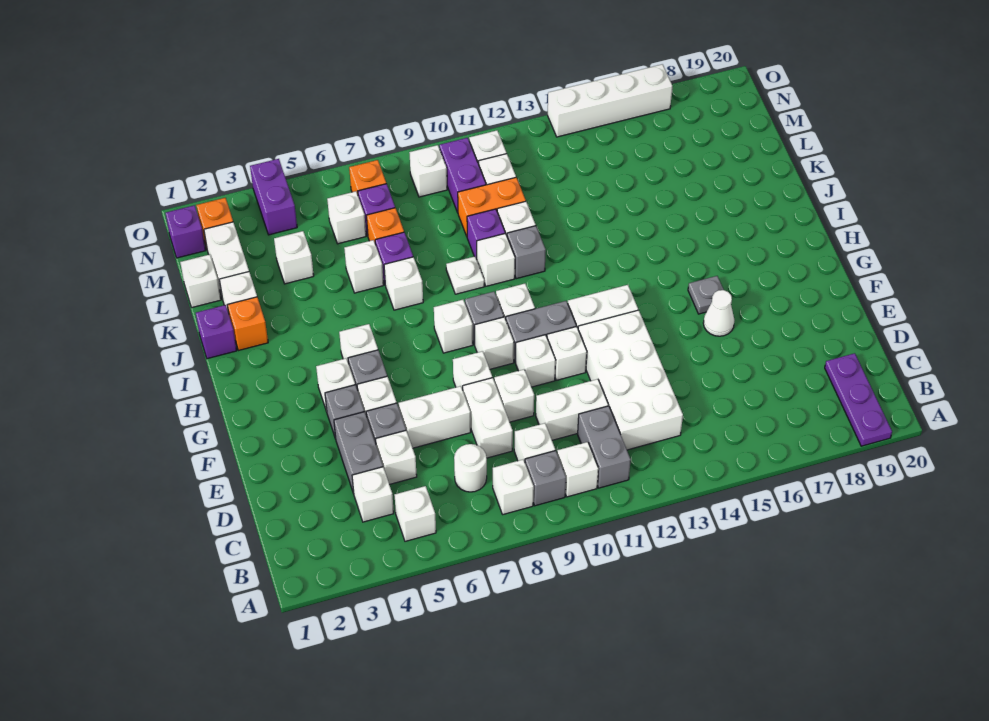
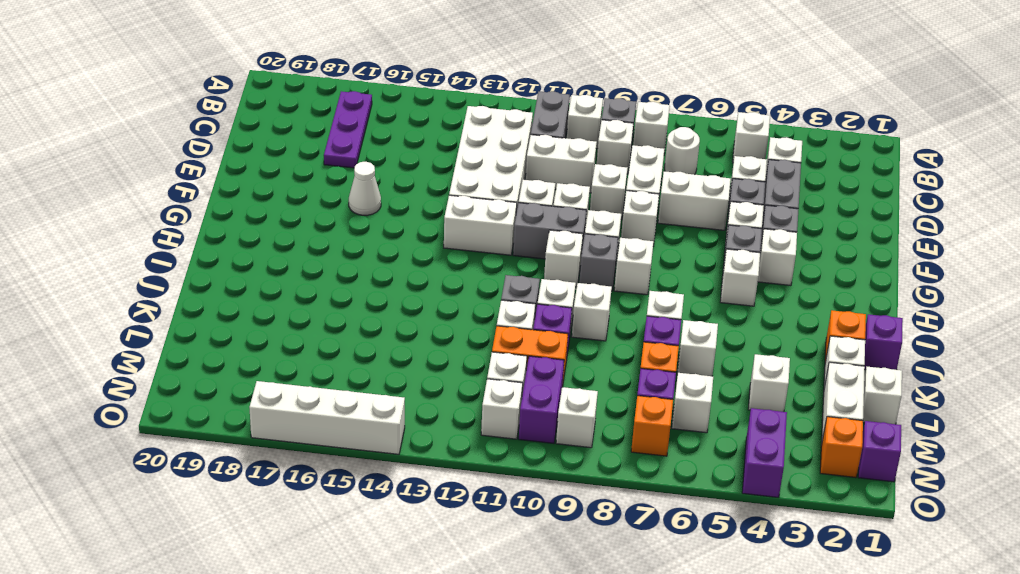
purple 1x3 plate [825,353,892,446] -> purple 1x3 plate moved to [324,91,372,168]
grey 1x1 plate [688,276,724,314] -> none
white 1x1 plate [446,256,484,294] -> white 1x1 brick [572,283,612,341]

